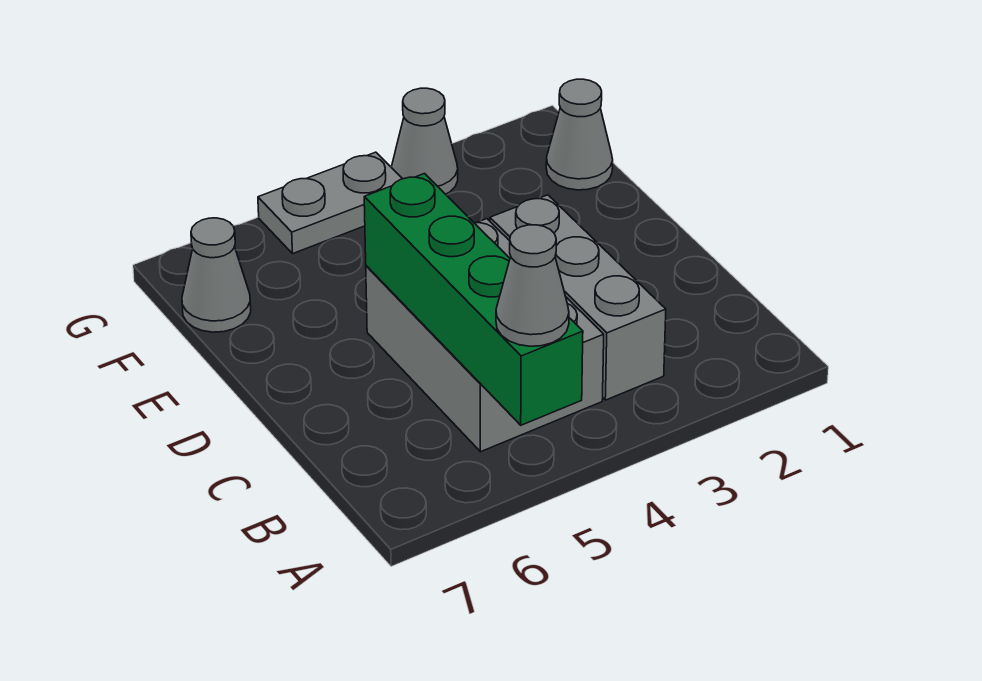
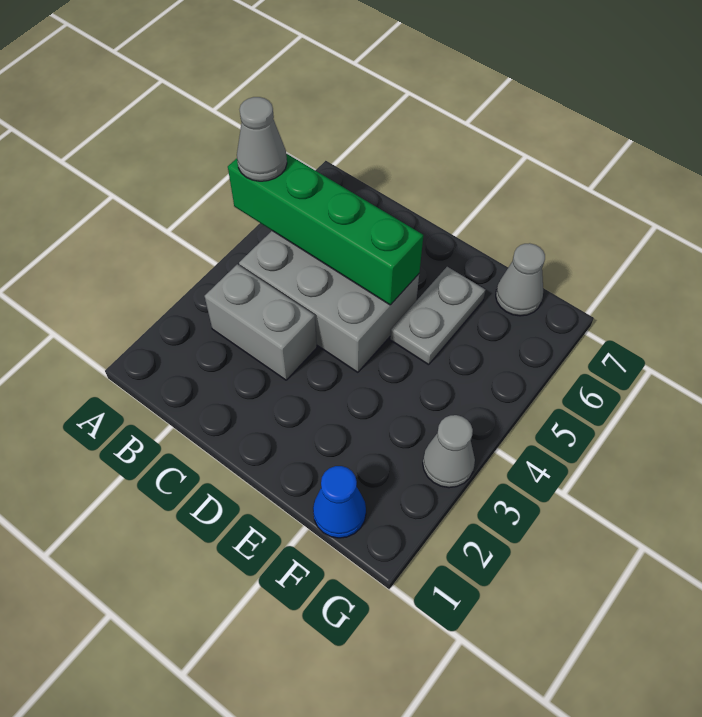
grey 1x3 brick [490,195,666,400] -> grey 1x2 brick [205,264,317,380]
grey 1x1 cone [546,79,613,190] -> blue 1x1 cone [313,466,366,538]
grey 1x2 plate [258,152,402,254] -> grey 1x2 plate moved to [390,267,486,365]

